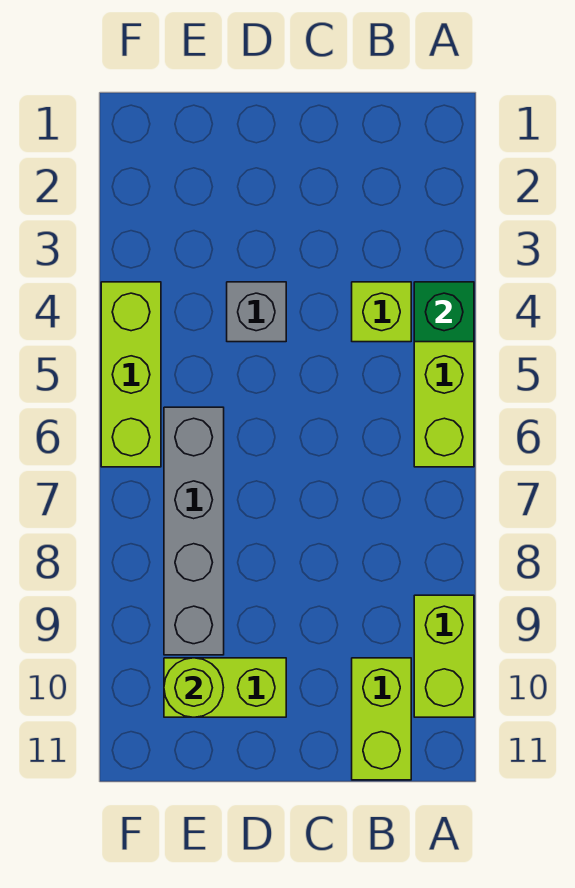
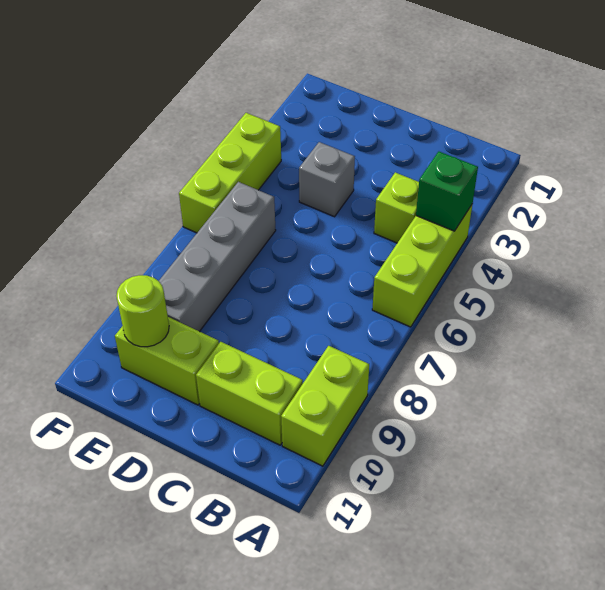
lime 1x2 brick [352,658,411,780] -> lime 1x2 brick turned to [196,342,303,445]

